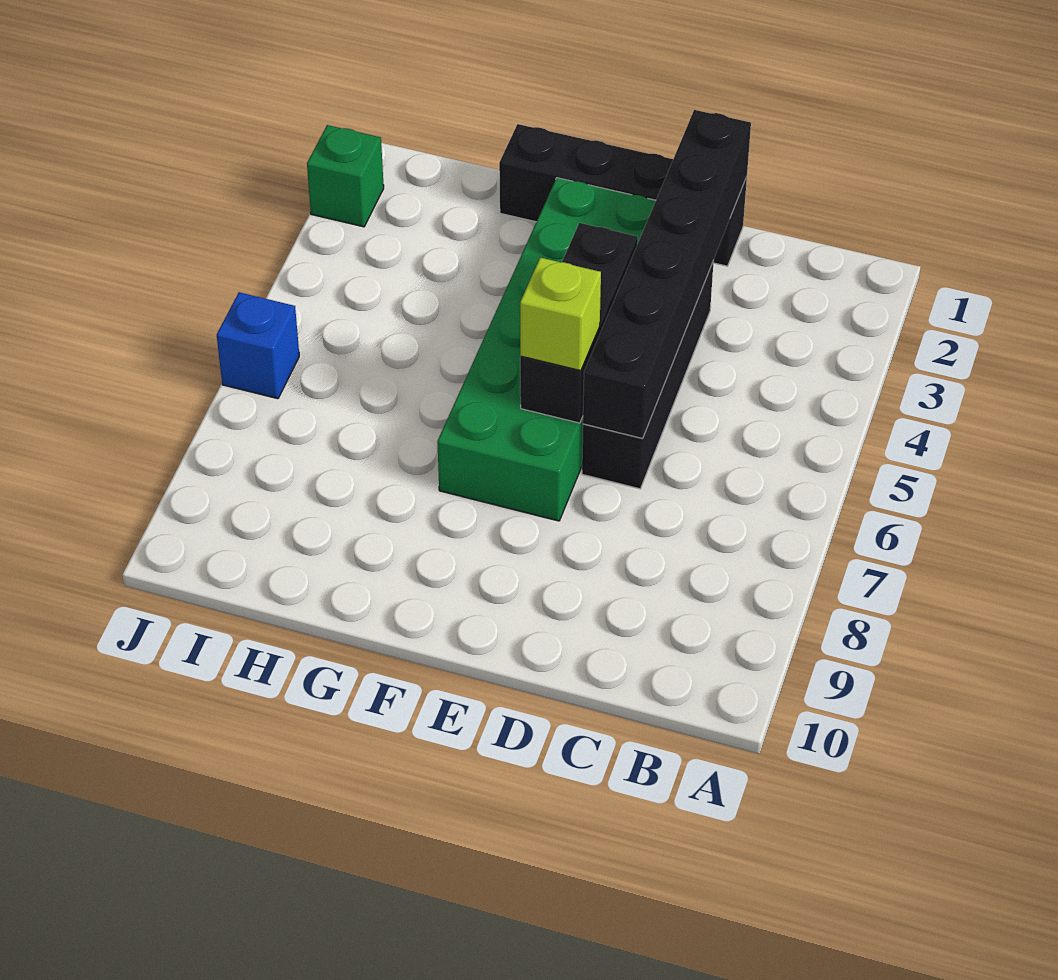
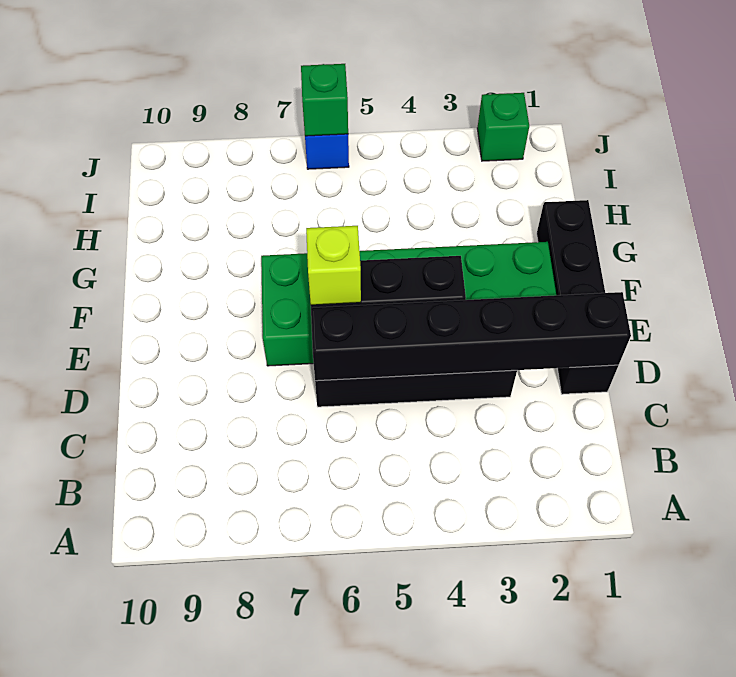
none -> green 1x1 brick [301,64,348,136]

